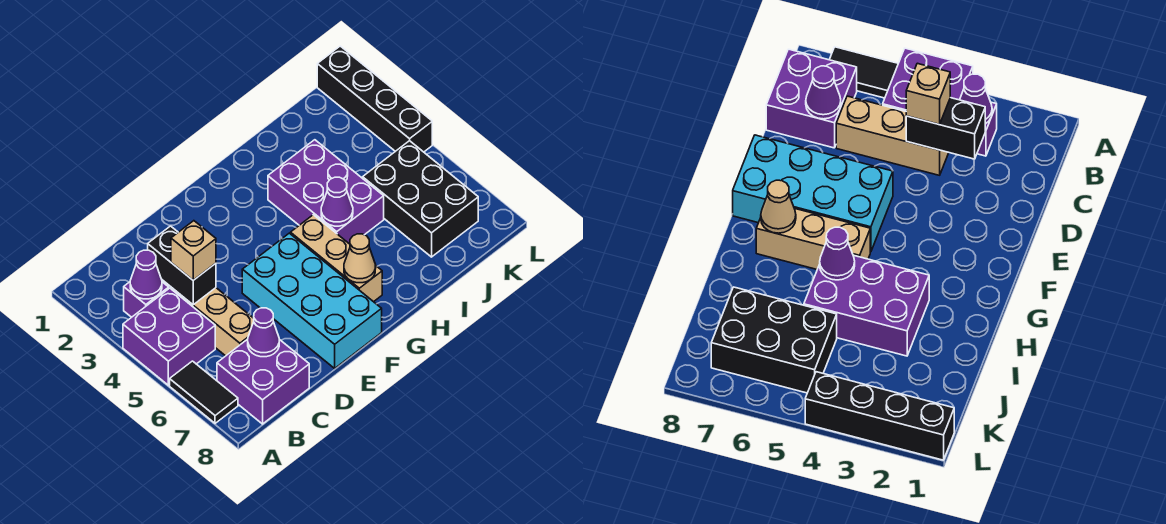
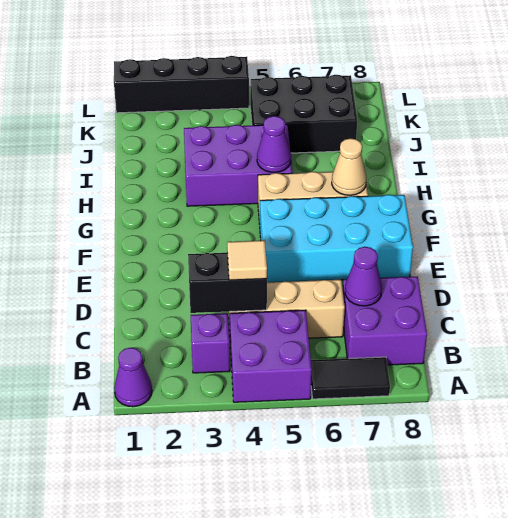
purple 1x1 cone [130,250,162,299] -> purple 1x1 cone moved to [114,348,152,407]
tan 1x1 brick [171,221,216,280] -> tan 1x1 tile [227,240,267,280]

